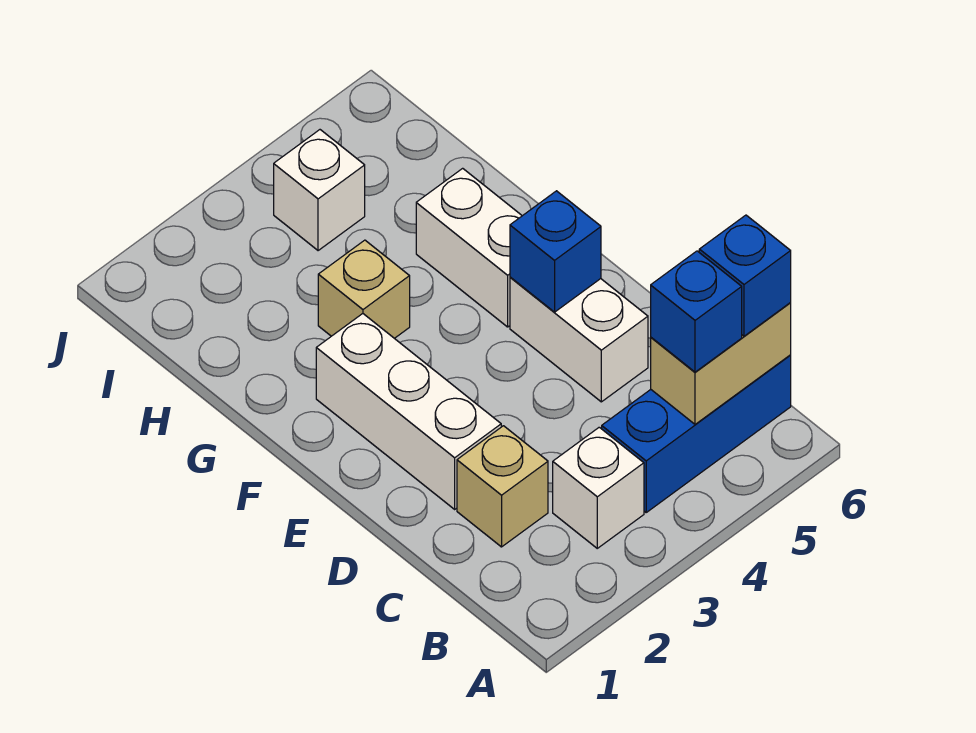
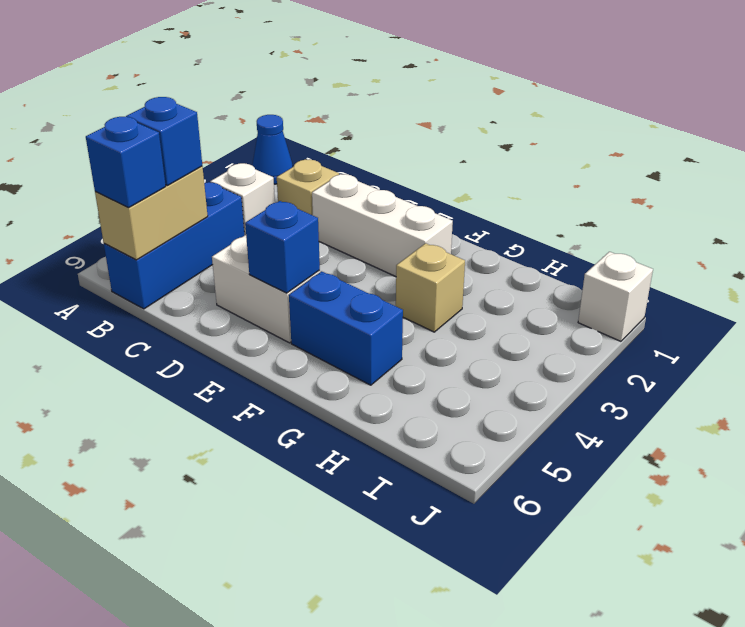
none -> blue 1x1 cone [252,115,293,184]
white 1x2 brick [416,168,522,327] -> blue 1x2 brick [289,271,403,385]
white 1x1 brick [274,130,365,251] -> white 1x1 brick moved to [578,252,653,341]

